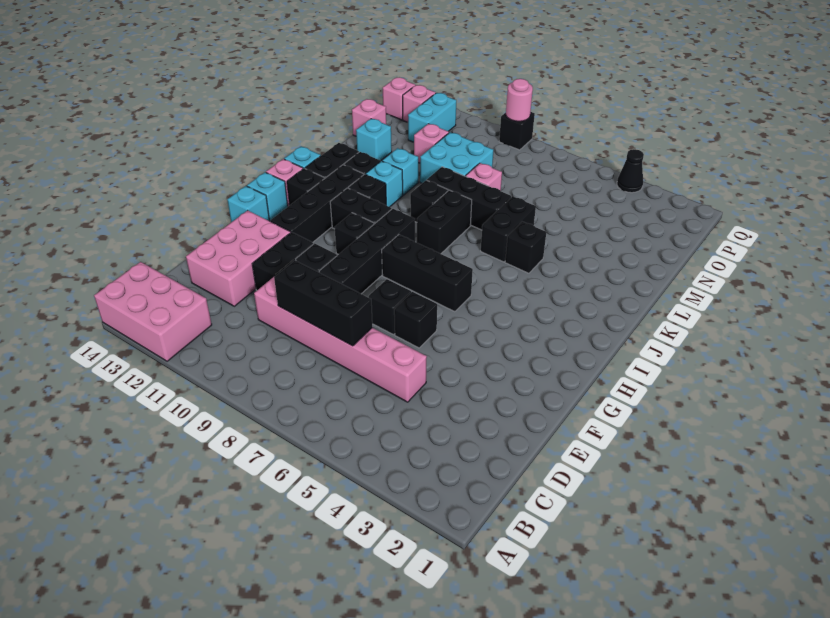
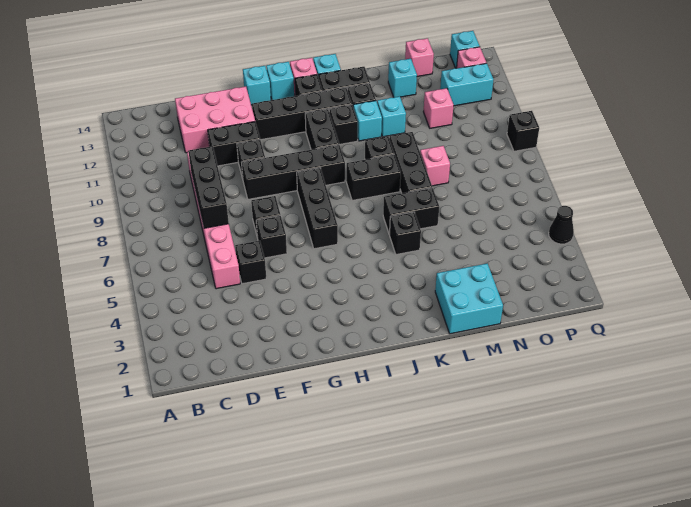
pink 2x3 brick [94,262,212,361] -> none
black 1x1 brick [335,213,374,255] -> black 1x1 brick moved to [235,241,266,284]
cyan 2x2 brick [420,132,493,183] -> cyan 2x2 brick moved to [435,263,503,334]
pink 1x1 brick [383,77,415,120] -> cyan 1x1 brick [450,31,480,68]
pink 1x1 round brick [506,79,533,121] -> none

